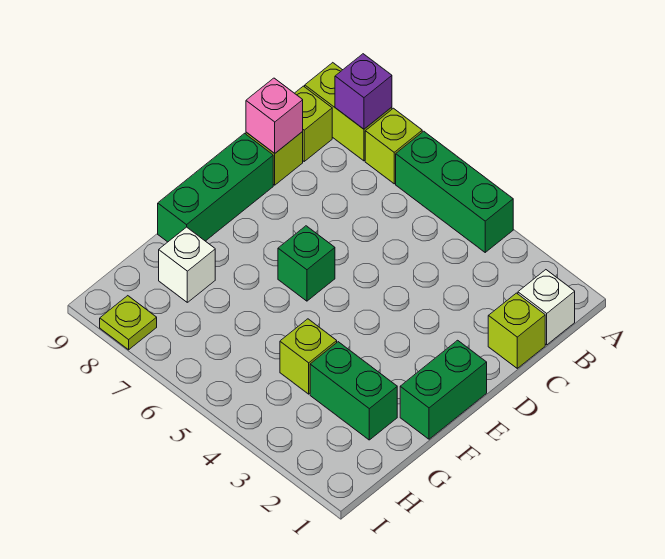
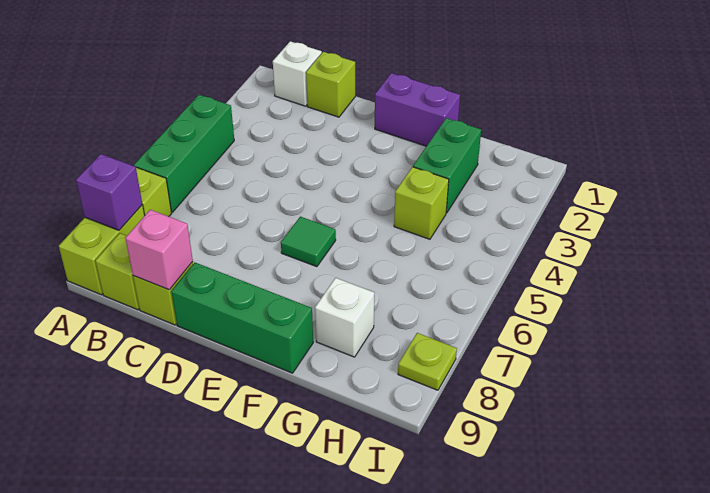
green 1x2 brick [400,340,487,439] -> purple 1x2 brick [375,73,460,146]
green 1x1 brick [278,226,335,301] -> green 1x1 tile [281,217,336,267]

